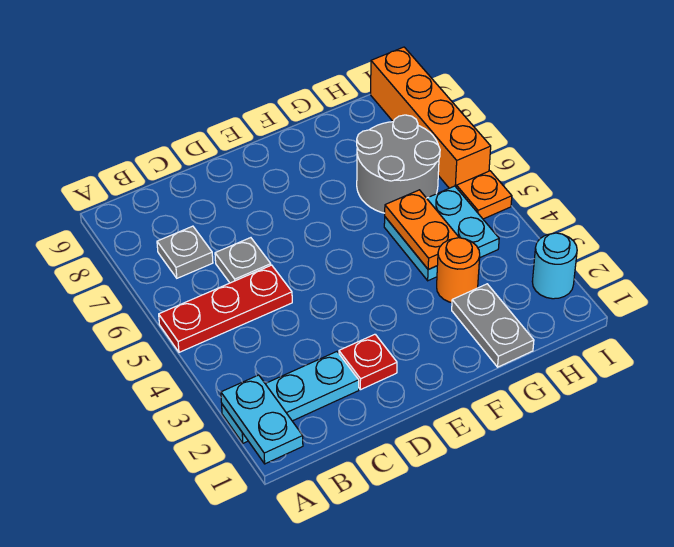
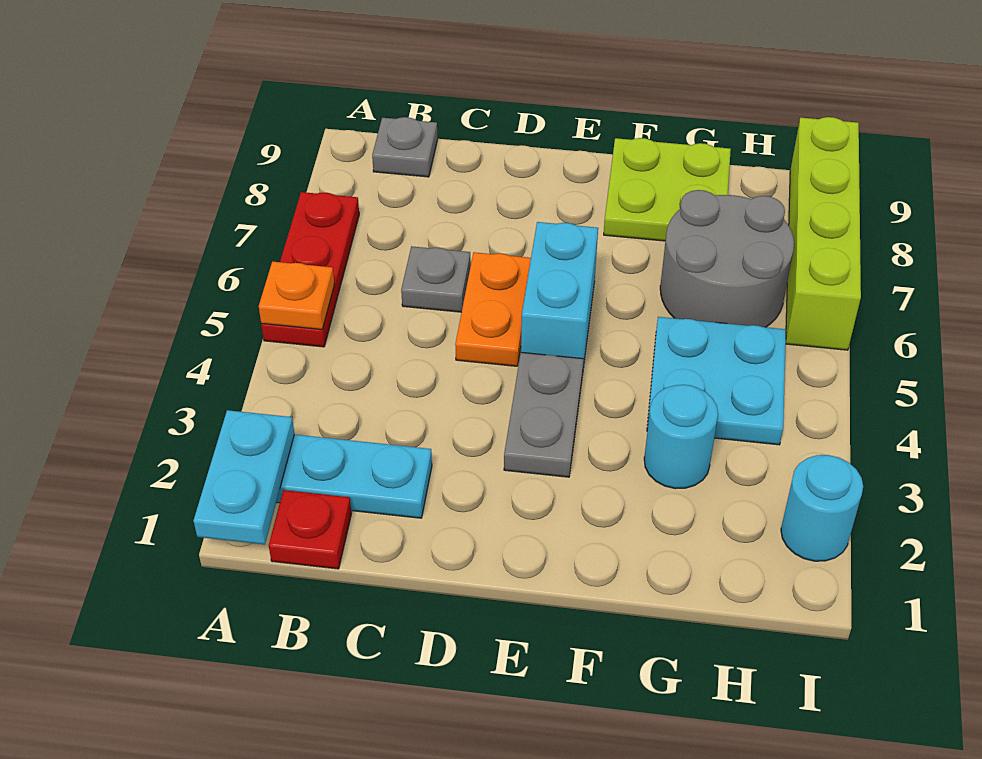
red 1x3 plate [159,265,292,352] -> red 1x3 plate turned to [261,192,359,347]
grey 1x1 plate [157,226,213,278] -> grey 1x1 plate moved to [372,117,438,177]
red 1x1 plate [339,334,397,390] -> red 1x1 plate moved to [269,490,352,569]
none -> cyan 1x2 brick [521,222,598,367]
none -> lime 2x2 plate [604,138,731,241]
grey 1x2 plate [452,284,534,367] -> grey 1x2 plate moved to [504,352,584,477]
orange 1x1 round brick [437,238,480,303] -> cyan 1x1 round brick [644,385,718,489]
orange 1x2 plate [385,190,459,269] -> orange 1x2 plate moved to [455,252,531,366]
orange 1x1 plate [456,171,512,219] -> orange 1x1 plate moved to [259,262,334,330]
orange 1x4 brick [371,47,491,188] -> lime 1x4 brick [786,117,861,350]

